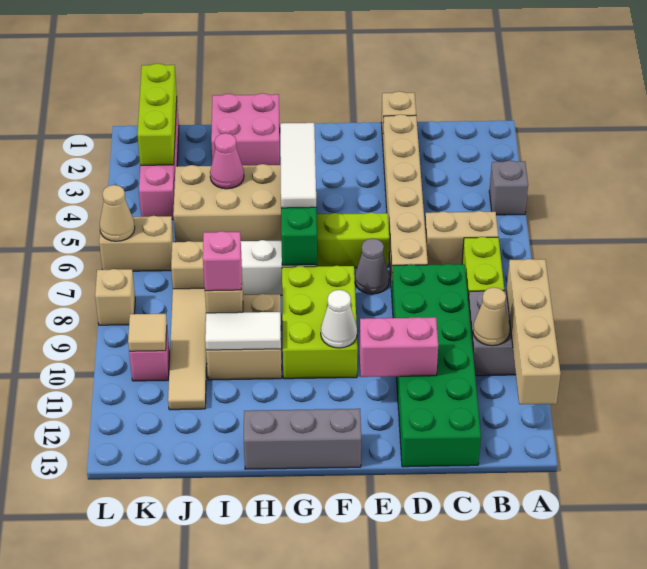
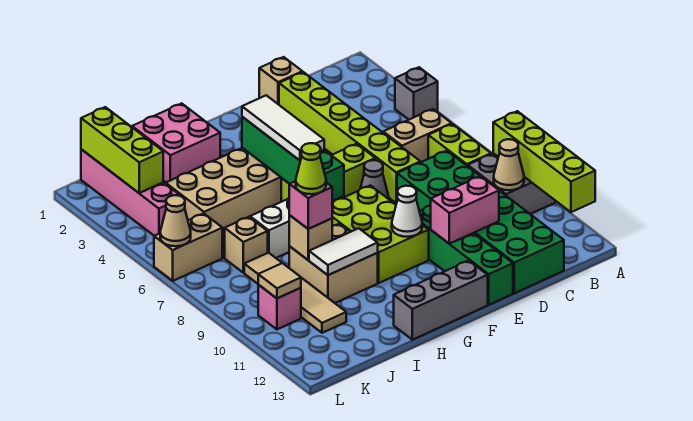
tan 1x4 brick [506,259,561,404] -> lime 1x4 brick [493,111,595,212]
tan 1x6 brick [383,114,428,292] -> lime 1x6 brick [279,72,420,203]
none -> green 1x4 brick [420,205,513,305]
pink 1x1 cone [210,133,244,189] -> none
none -> lime 1x1 cone [296,143,326,194]
tan 1x1 brick [95,269,135,325] -> none

